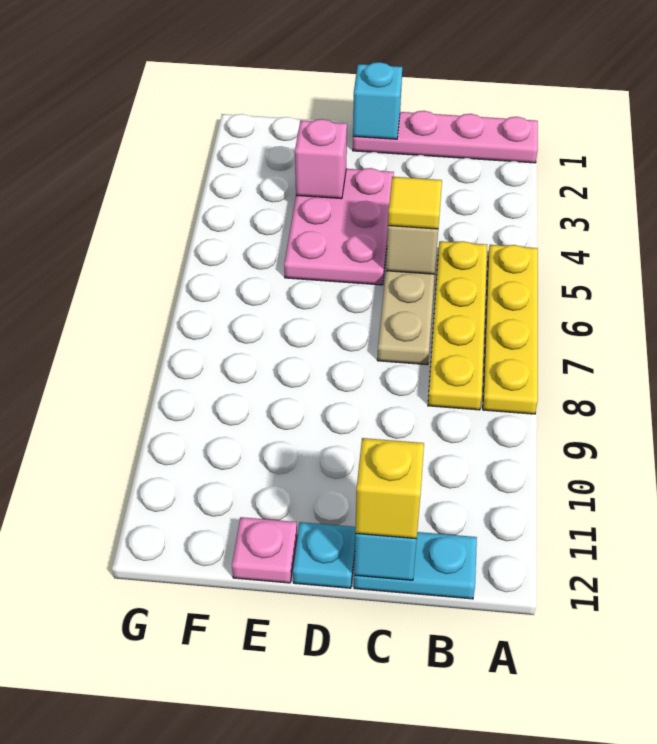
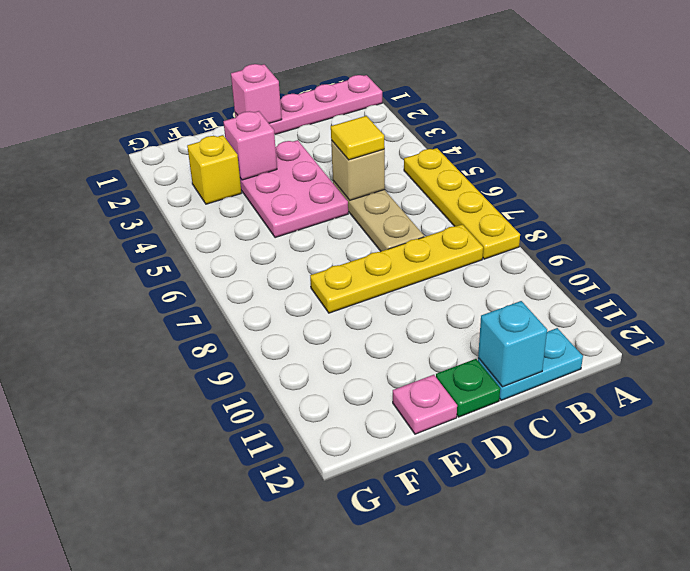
yellow 1x4 plate [428,241,487,410] -> yellow 1x4 plate turned to [310,224,483,313]
yellow 1x1 brick [355,438,424,539] -> yellow 1x1 brick moved to [187,135,241,204]
cyan 1x1 brick [353,62,402,139] -> pink 1x1 brick [231,64,282,123]
cyan 1x1 plate [293,522,356,588] -> green 1x1 plate [436,359,500,417]

